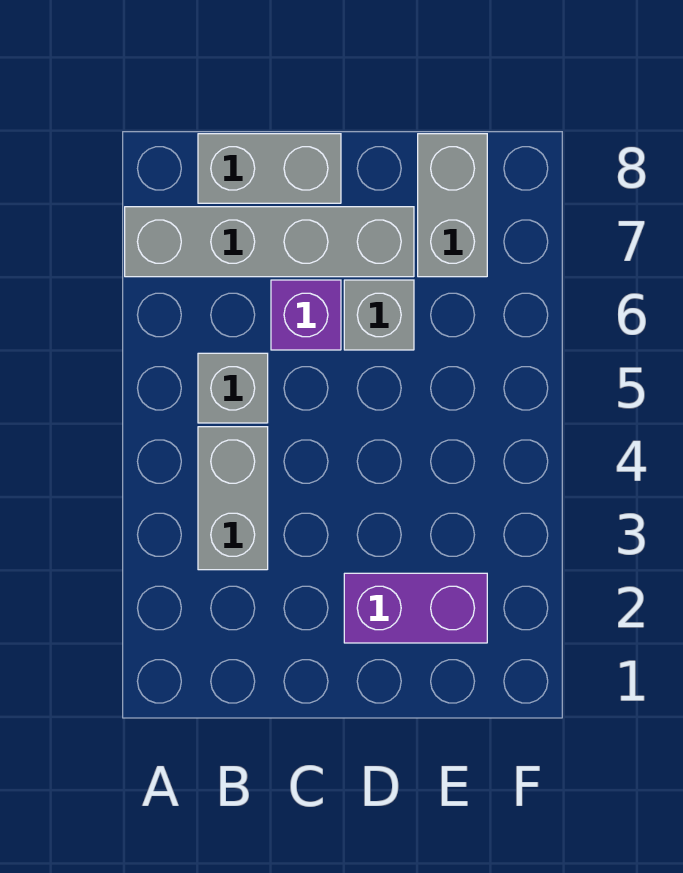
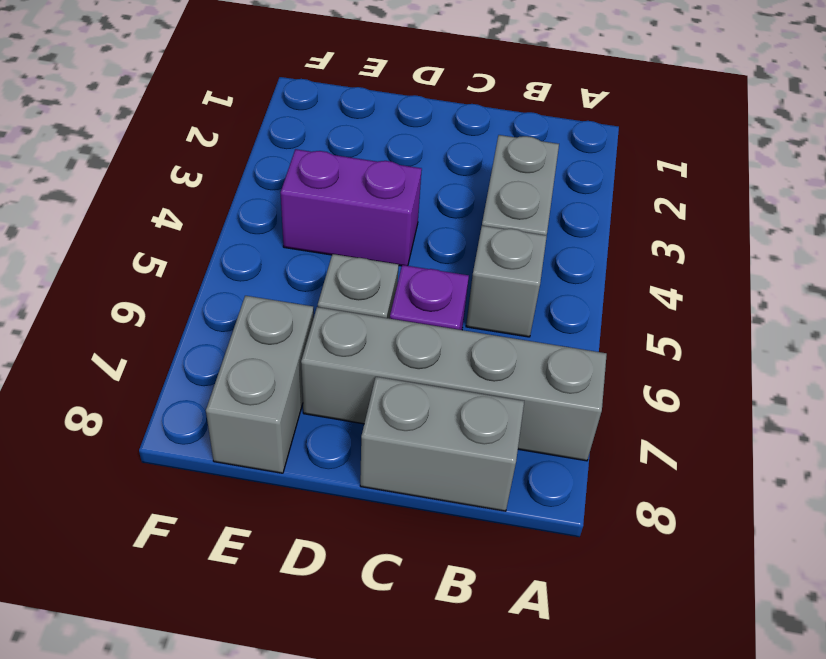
purple 1x2 brick [344,573,487,643] -> purple 1x2 brick moved to [281,149,422,266]

